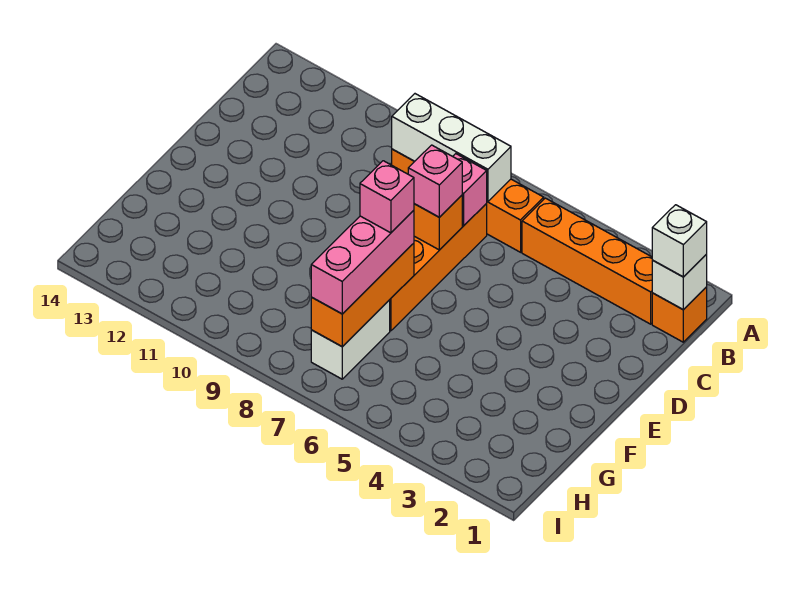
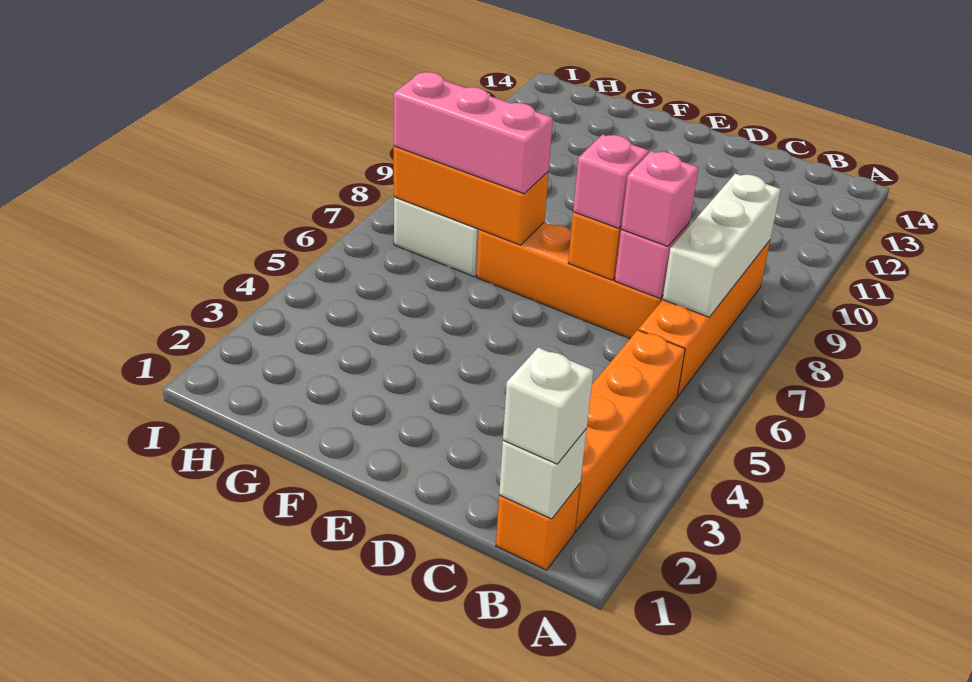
pink 1x1 brick [360,161,414,233] -> pink 1x1 brick moved to [621,151,698,246]

